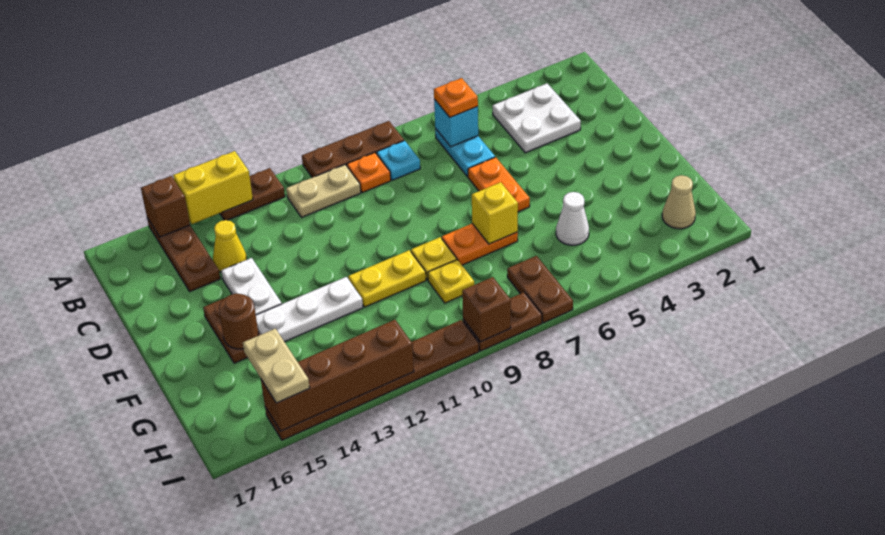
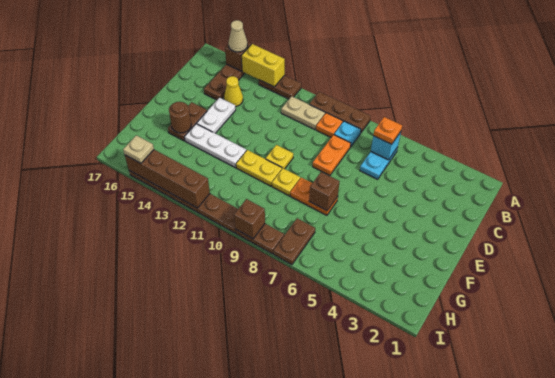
white 2x2 plate [493,84,581,153] -> none
orange 1x2 plate [468,157,530,212] -> orange 1x2 plate moved to [313,135,351,175]
yellow 1x1 brick [472,182,518,244] -> brown 1x1 brick [309,172,340,211]
white 1x1 cone [556,192,589,245] -> none
yellow 1x1 plate [428,260,474,303] -> yellow 1x1 plate moved to [266,145,293,169]
tan 1x1 cone [662,175,696,229] -> tan 1x1 cone moved to [228,20,248,52]
tan 1x2 plate [243,329,310,403] -> tan 1x1 plate [123,135,154,163]

